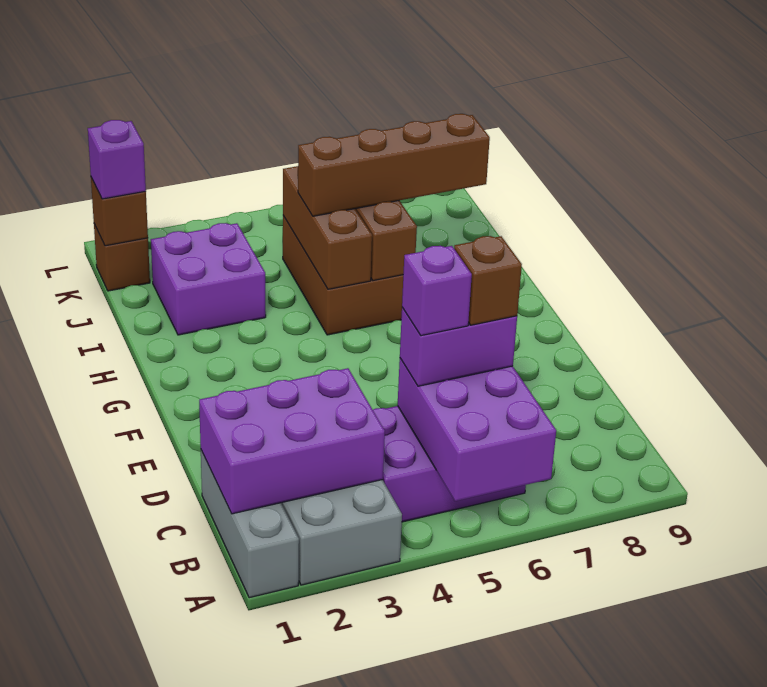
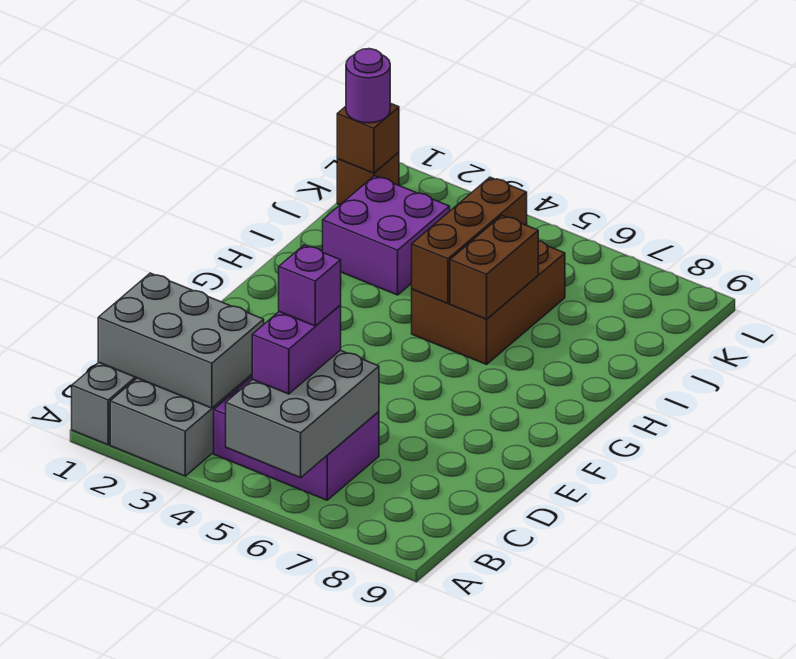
purple 2x3 brick [398,358,556,501] -> grey 2x3 brick [226,350,379,478]
purple 2x3 brick [199,368,385,514] -> grey 2x3 brick [98,273,264,408]
purple 1x2 brick [400,308,517,386] -> purple 1x2 brick turned to [252,305,341,394]
brown 1x1 brick [454,236,522,325] -> none
brown 1x4 brick [298,114,490,216] -> none
purple 1x1 brick [88,120,146,199] -> purple 1x1 round brick [346,49,390,123]

